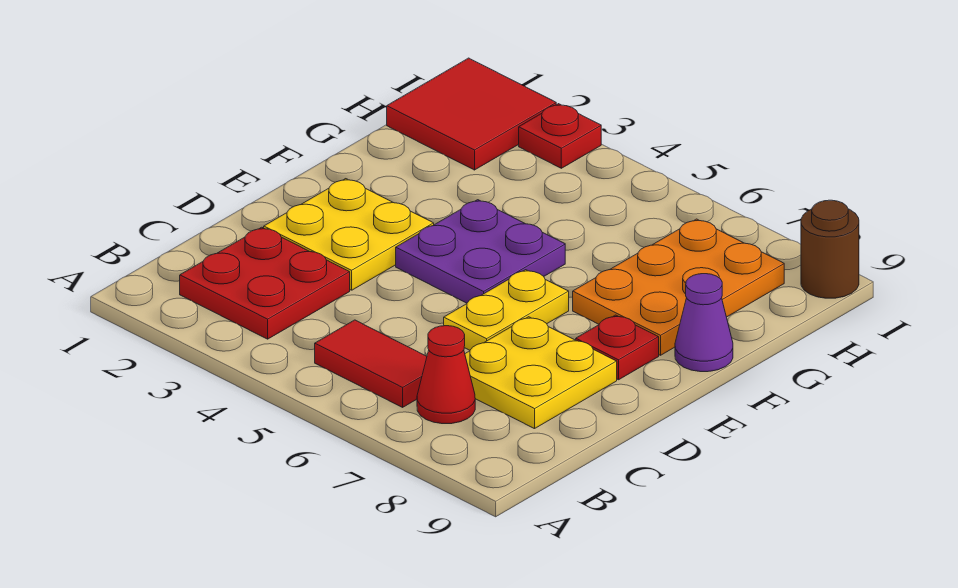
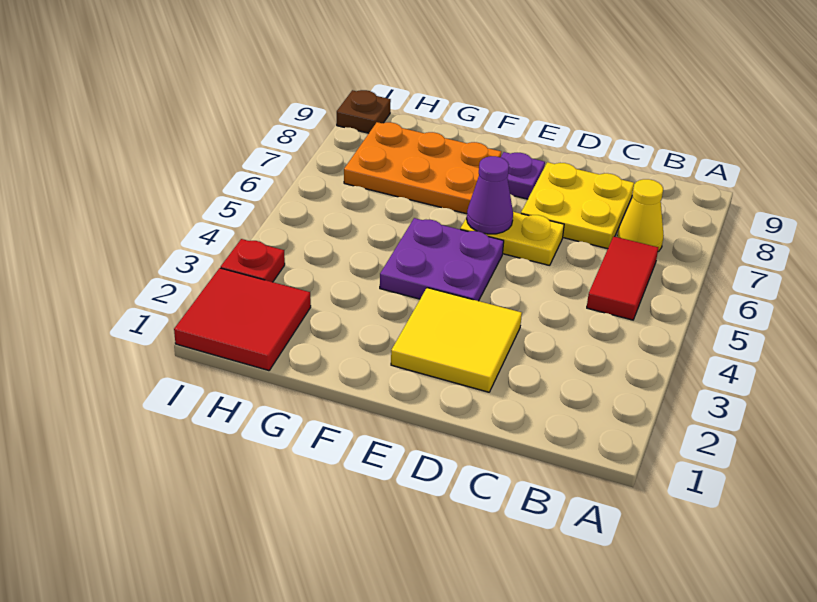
red 2x2 plate [180,227,350,339] -> none
red 1x1 cone [417,326,475,424] -> yellow 1x1 cone [617,179,664,252]
yellow 2x2 plate [264,179,434,290] -> yellow 2x2 tile [391,288,522,392]
red 1x1 plate [576,315,659,380] -> purple 1x1 plate [501,152,545,199]
purple 1x1 cone [675,274,733,372] -> purple 1x1 cone moved to [467,156,513,234]
brown 1x1 round brick [801,200,859,298] -> brown 1x1 plate [337,90,391,133]

